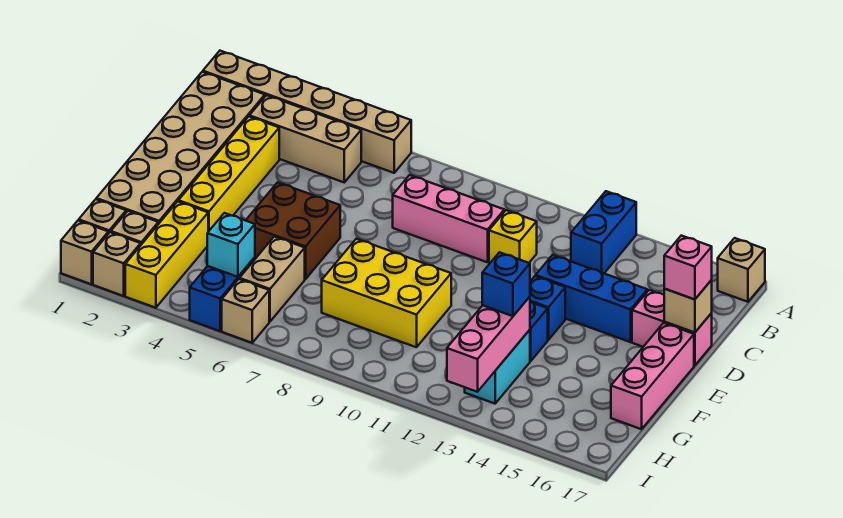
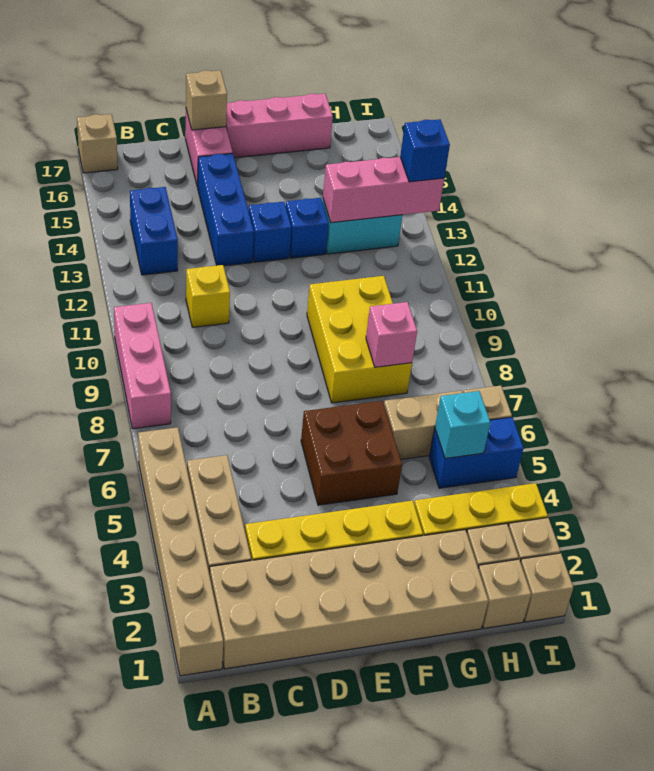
blue 1x2 brick [571,191,636,273] -> blue 1x2 brick turned to [130,187,178,275]
pink 1x3 brick [393,175,504,262] -> pink 1x3 brick moved to [114,303,171,429]
pink 1x1 brick [664,236,712,300] -> pink 1x1 brick moved to [366,302,417,367]
blue 1x1 brick [482,252,530,316] -> blue 1x1 brick moved to [400,119,450,182]

